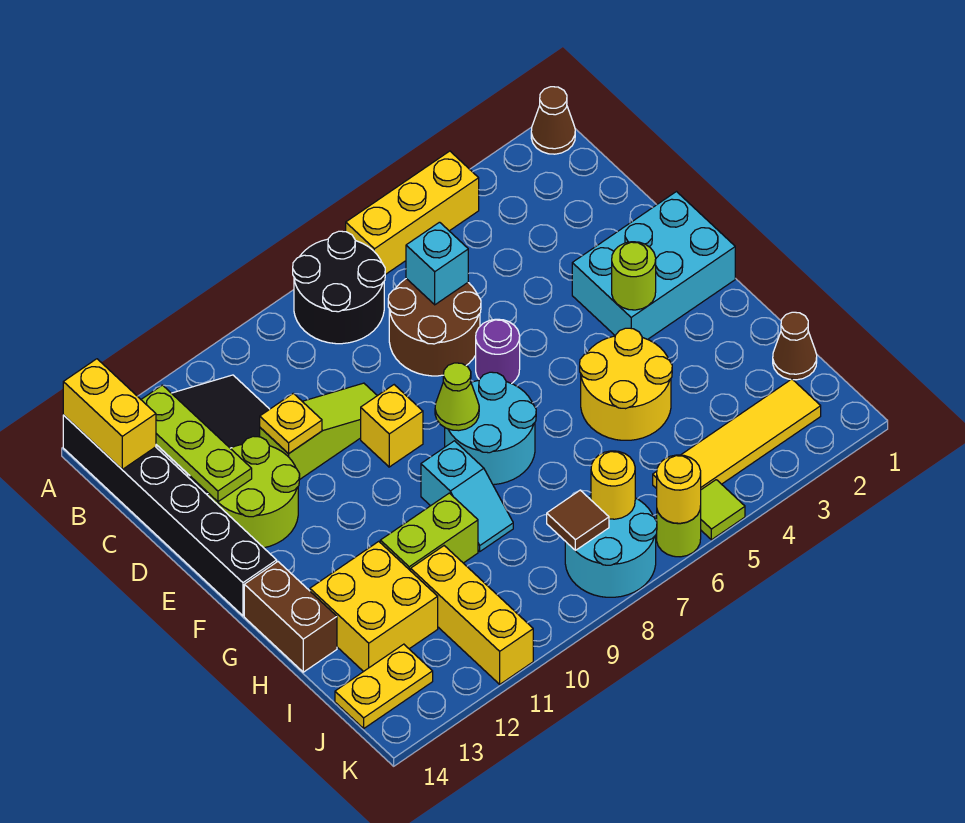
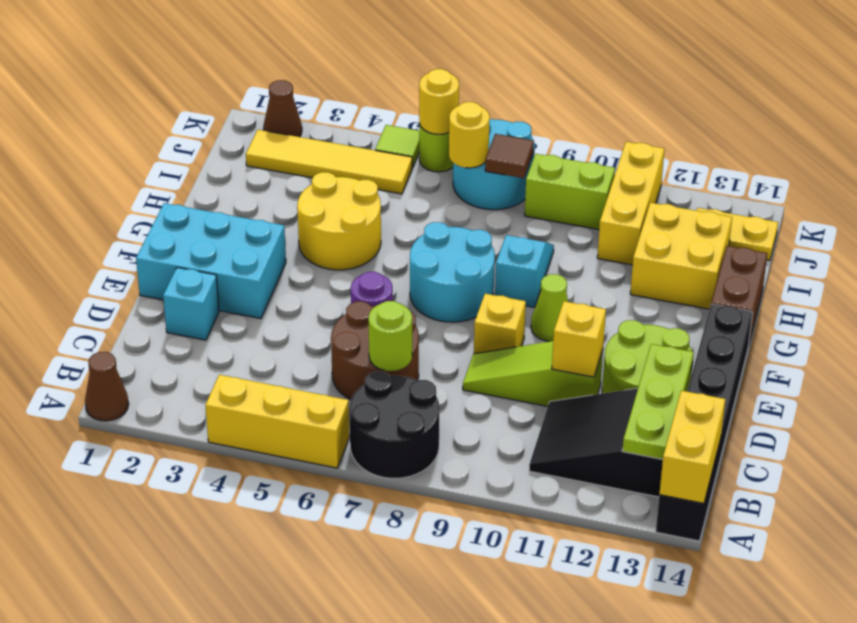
cyan 1x1 brick [406,222,468,305] -> cyan 1x1 brick moved to [163,267,219,340]
yellow 1x1 plate [260,393,322,454] -> yellow 1x1 brick [552,301,606,377]
lime 1x1 round brick [612,242,656,310] -> lime 1x1 round brick moved to [368,301,412,371]
lime 1x1 cone [435,363,479,431] -> lime 1x1 cone moved to [531,274,568,341]
lime 1x2 brick [380,493,478,571] -> lime 1x2 brick moved to [525,154,615,230]
brown 1x1 cone [773,312,817,380] -> brown 1x1 cone moved to [263,80,302,137]

